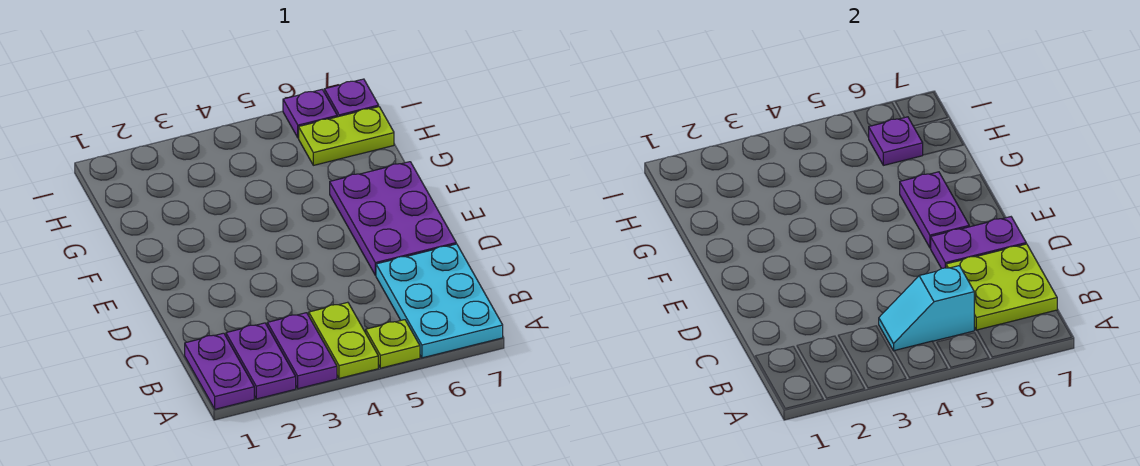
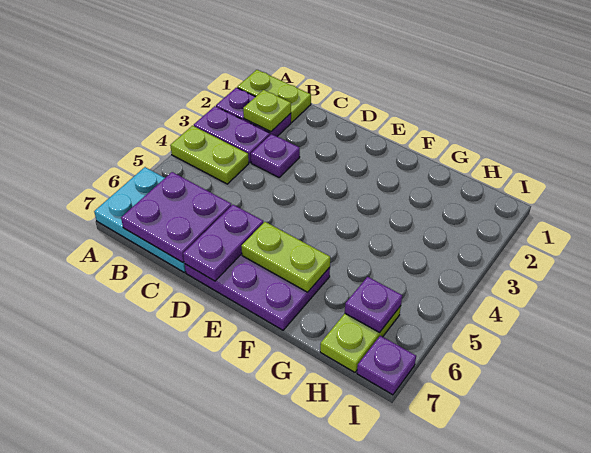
purple 1x2 plate [185,333,254,409] -> lime 1x2 plate [237,70,311,122]
lime 1x1 plate [366,320,420,368] -> lime 1x1 plate moved to [243,90,291,132]
cyan 1x2 slope [879,266,974,351] -> none
lime 2x2 plate [946,244,1057,330] -> purple 2x2 plate [121,172,231,262]
purple 1x2 plate [900,172,969,248] -> lime 1x2 plate [241,222,330,292]
purple 1x1 plate [283,90,337,138] -> purple 1x1 plate moved to [251,134,300,177]

